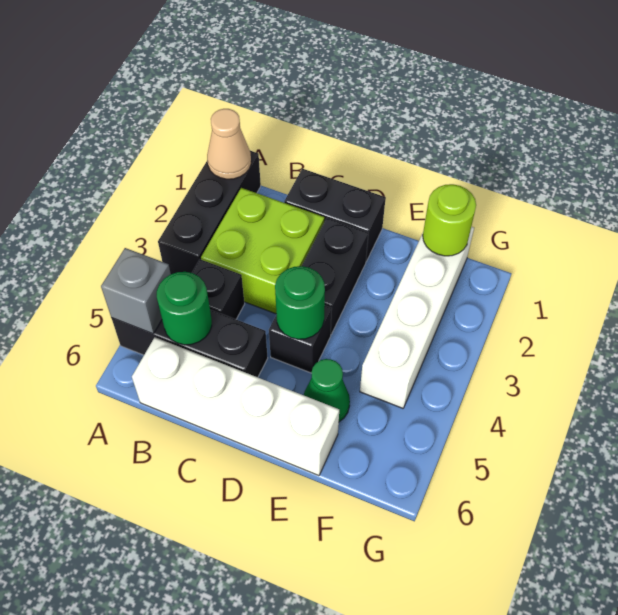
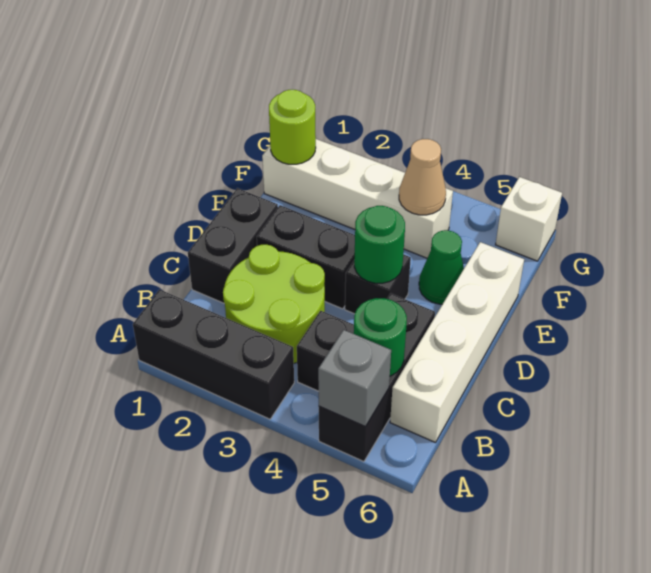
tan 1x1 cone [207,109,251,179] -> tan 1x1 cone moved to [399,139,446,215]
lime 2x2 brick [201,188,325,314] -> lime 2x2 round brick [223,245,325,363]
none -> white 1x1 brick [496,177,562,261]

